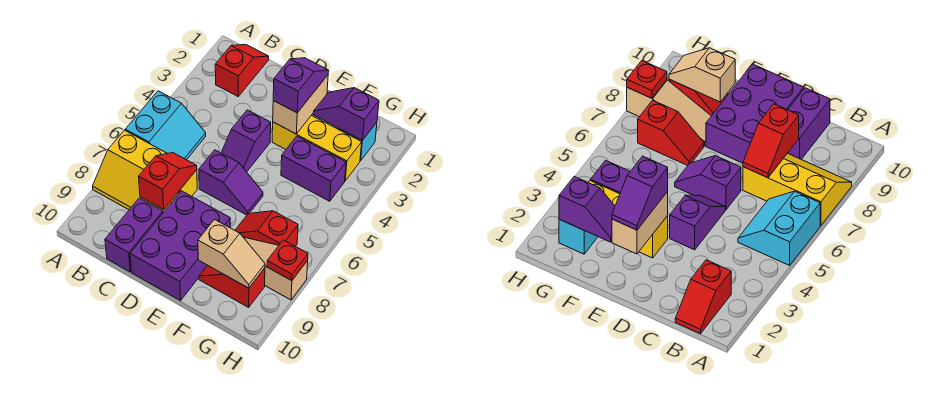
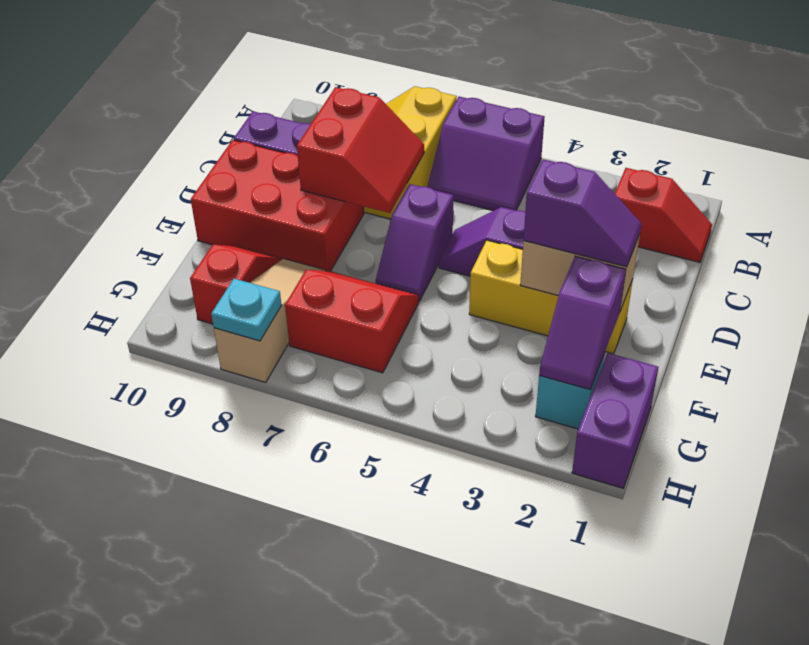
cyan 2x2 slope [125,91,206,160] -> purple 2x2 slope [427,97,545,211]
red 1x2 slope [139,153,197,209] -> red 2x2 slope [297,87,424,213]
purple 2x3 brick [130,191,230,300] -> red 2x3 brick [191,140,364,271]
yellow 1x3 brick [272,115,362,181] -> yellow 1x3 brick turned to [469,240,633,354]
purple 1x2 slope [313,88,379,140] -> purple 1x2 slope turned to [539,256,626,390]
purple 1x2 brick [281,136,346,201] -> purple 1x2 brick moved to [572,353,658,488]
red 1x2 slope [235,211,298,246] -> red 2x2 slope [285,270,419,373]
tan 1x2 slope [198,220,265,288] -> none
red 1x1 plate [267,240,308,281] -> cyan 1x1 plate [211,279,282,341]

